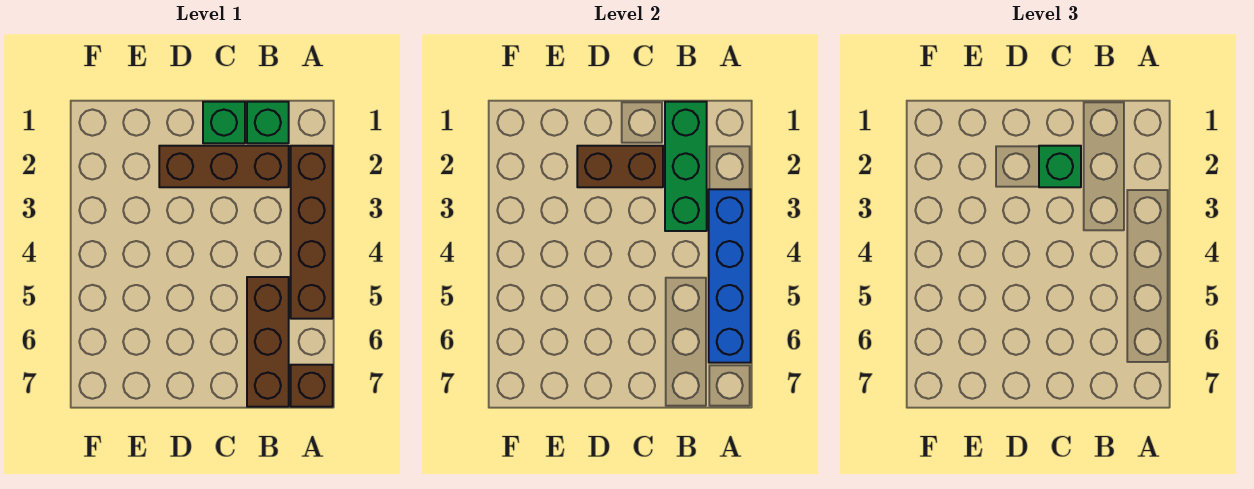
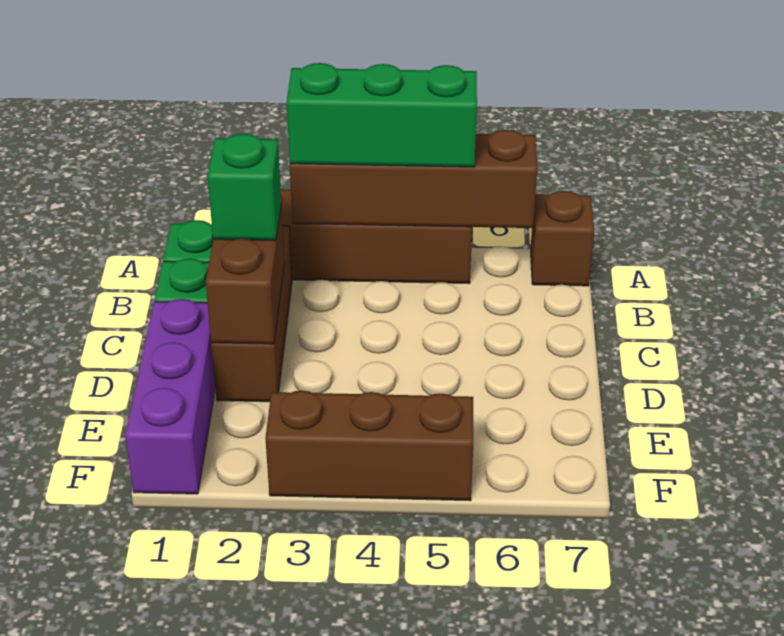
blue 1x4 brick [709,189,751,363] -> brown 1x4 brick [290,130,537,228]
green 1x3 brick [665,102,707,231] -> green 1x3 brick moved to [287,63,477,167]
brown 1x3 brick [247,277,289,407] -> brown 1x3 brick moved to [265,390,473,501]
none -> purple 1x3 brick [125,299,215,494]

